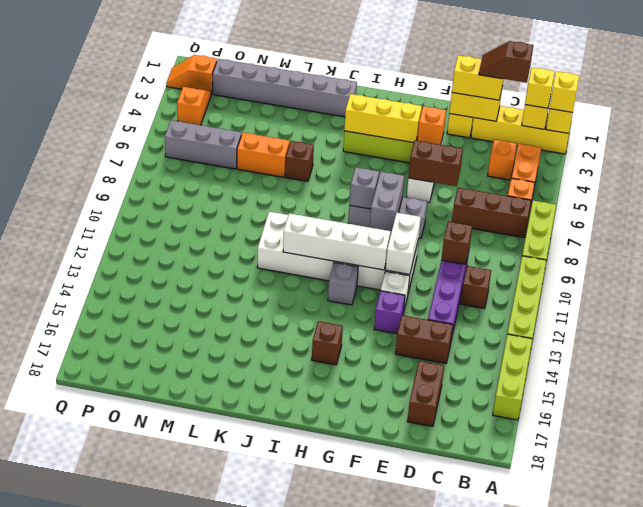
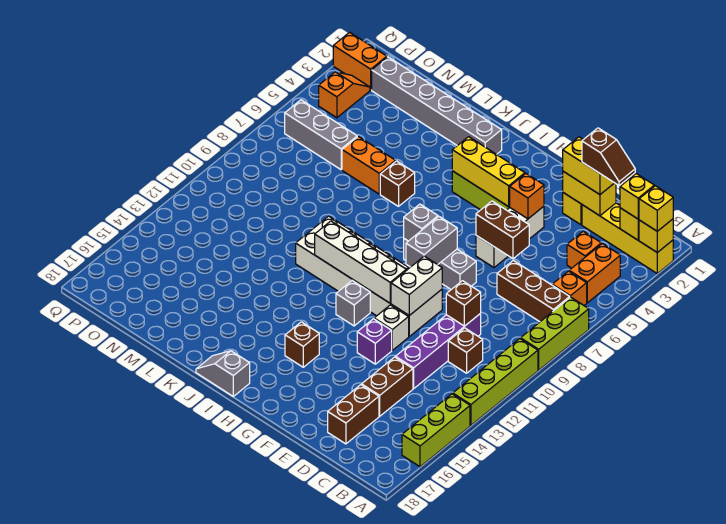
brown 1x2 slope [479,41,533,83] -> brown 1x2 slope turned to [582,128,635,185]
brown 1x2 brick [395,315,453,364] -> brown 1x2 brick turned to [362,357,413,416]
none -> grey 1x2 slope [196,351,250,396]
orange 1x2 slope [166,55,217,94] -> orange 1x2 brick [333,32,387,90]

